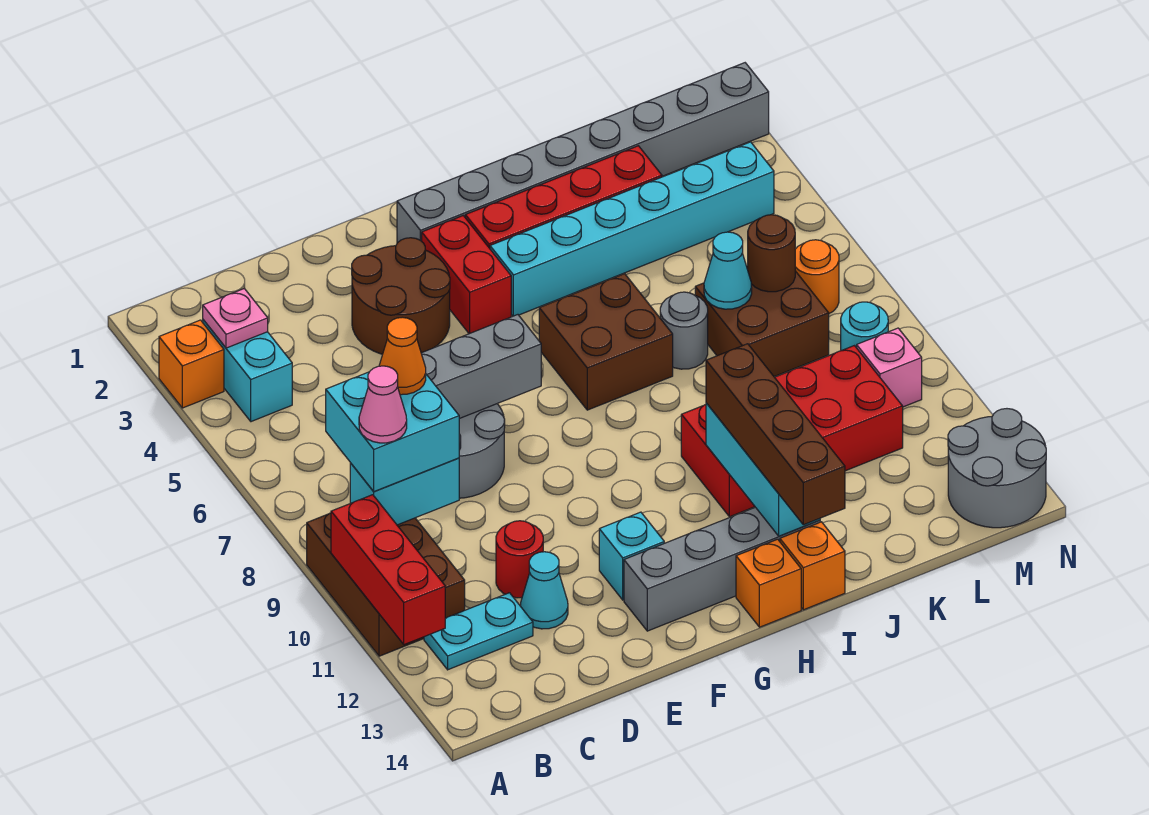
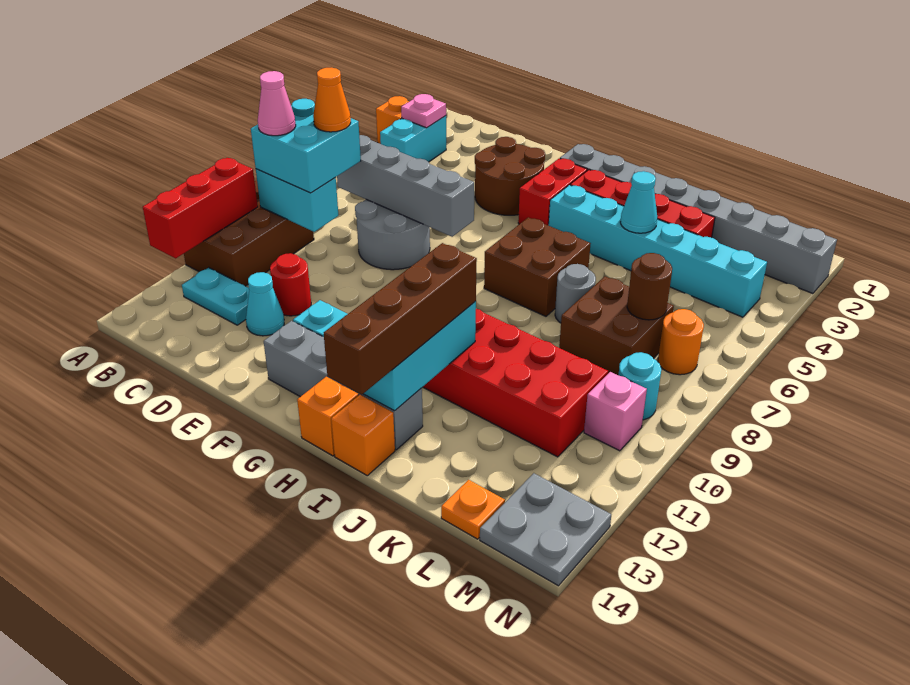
cyan 1x1 cone [704,232,752,309] -> cyan 1x1 cone moved to [620,171,657,233]
none -> orange 1x1 plate [441,480,505,539]
grey 2x2 round brick [948,409,1046,528] -> grey 2x2 plate [480,473,611,586]

